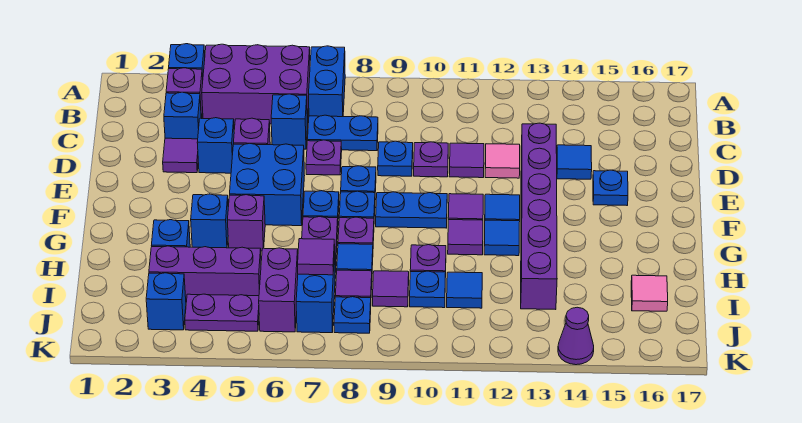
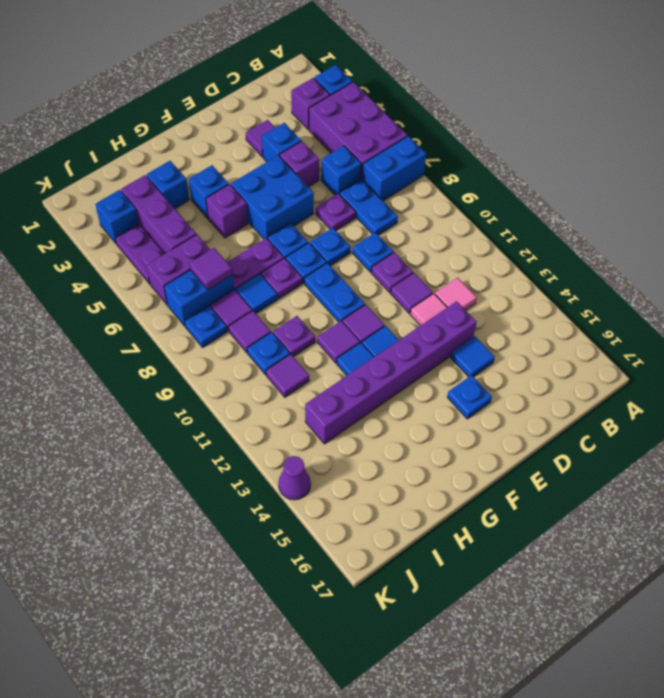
blue 1x1 brick [164,92,201,139] -> none
blue 1x1 tile [447,272,482,308] -> purple 1x1 tile [266,354,309,397]
pink 1x1 tile [631,275,668,311] -> pink 1x1 tile moved to [435,278,477,310]

